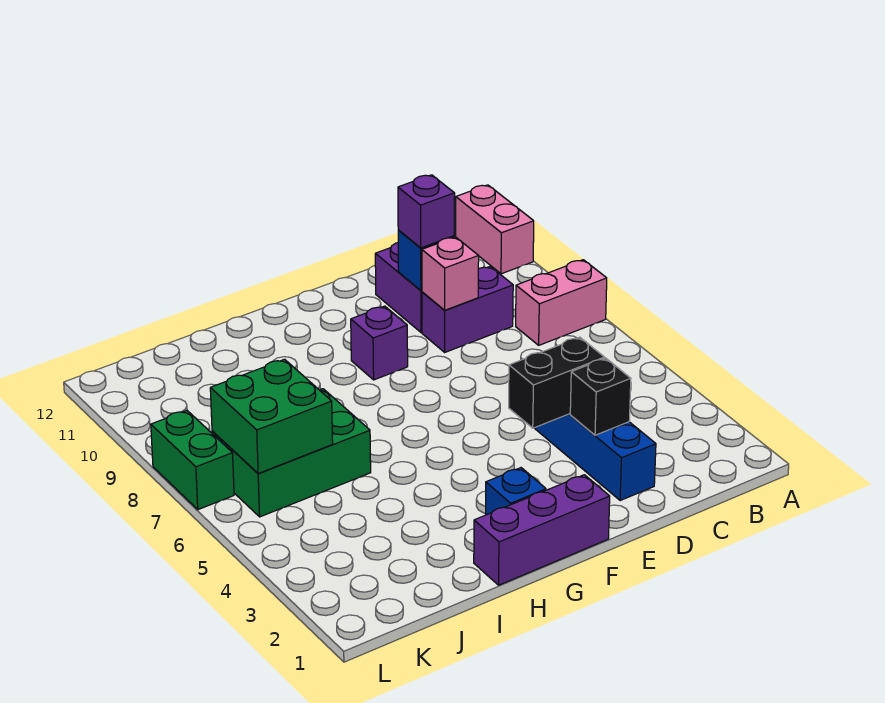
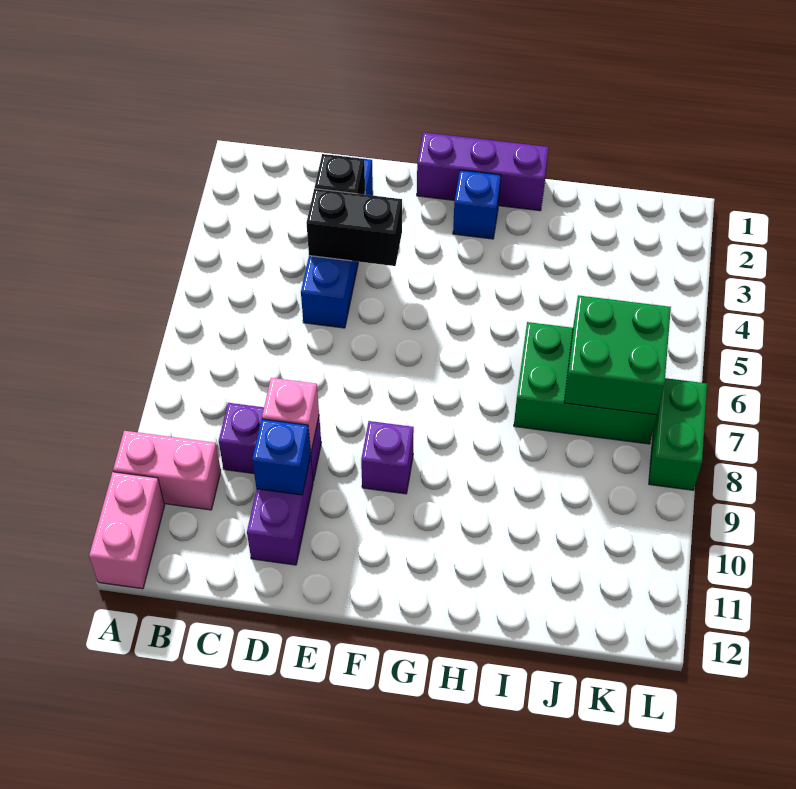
pink 1x2 brick [516,260,607,345] -> pink 1x2 brick moved to [113,431,221,510]
purple 1x1 brick [398,175,455,248] -> none

